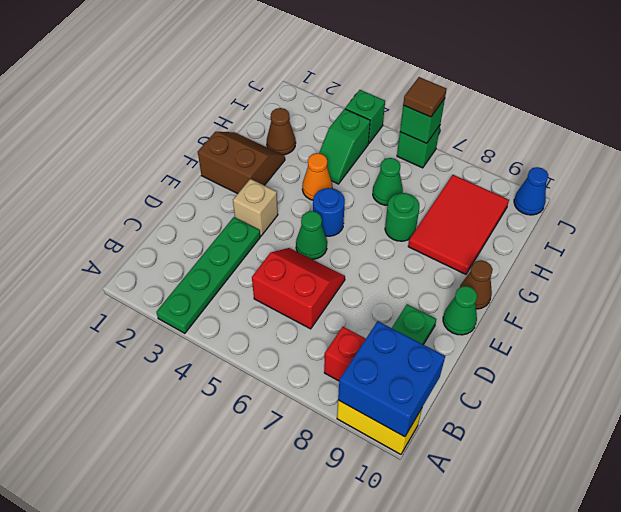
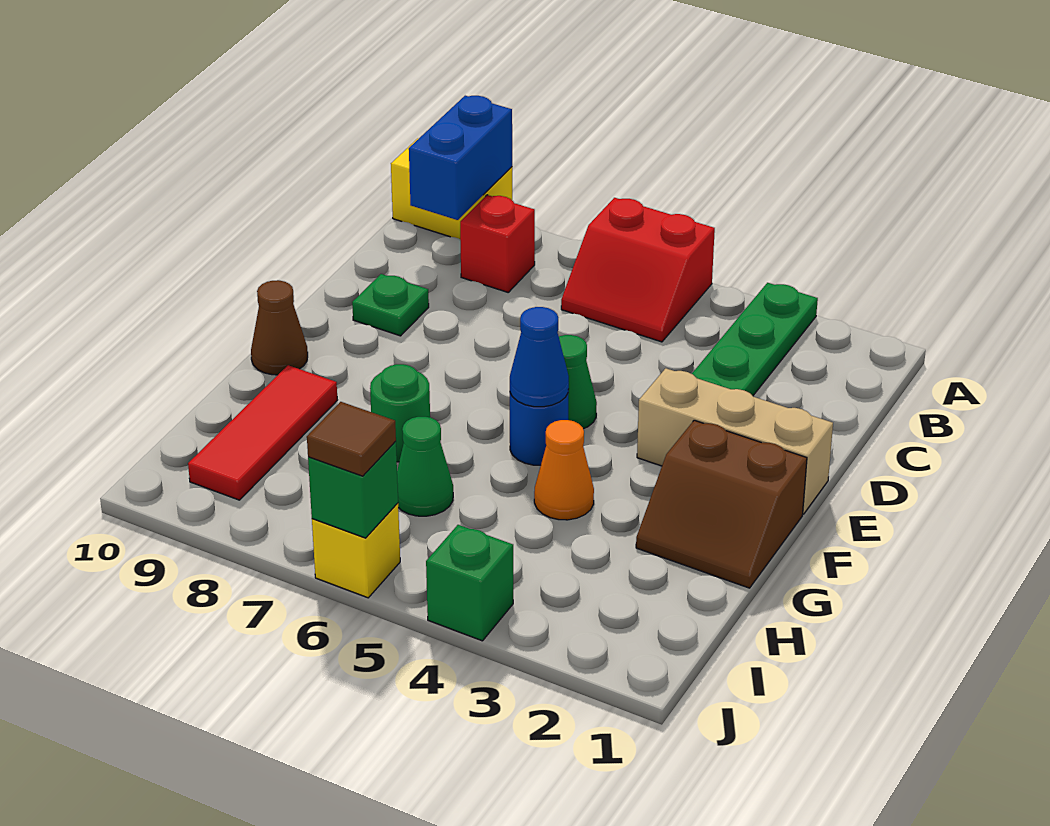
blue 2x2 brick [338,321,445,437] -> blue 1x2 brick [409,96,512,220]
red 2x2 slope [252,248,345,329] -> red 2x2 slope moved to [561,198,715,342]
tan 1x1 brick [233,179,278,236] -> tan 1x3 brick [637,368,833,514]
green 1x1 cone [443,286,477,335] -> none
red 2x3 tile [408,175,509,274] -> red 1x3 tile [188,365,337,500]
brown 1x1 cone [267,108,296,155] -> none
green 1x2 slope [319,109,370,184] -> none
green 1x1 brick [397,126,440,168] -> yellow 1x1 brick [312,503,400,598]
blue 1x1 cone [514,167,548,215] -> blue 1x1 cone moved to [510,307,569,407]

